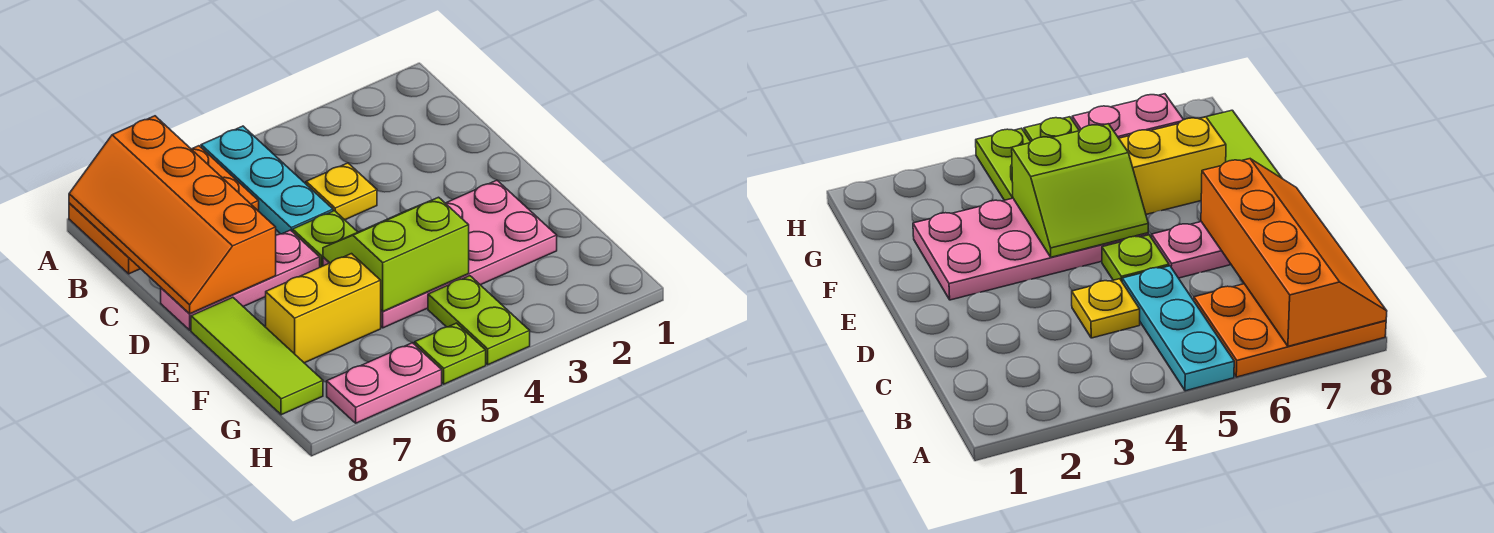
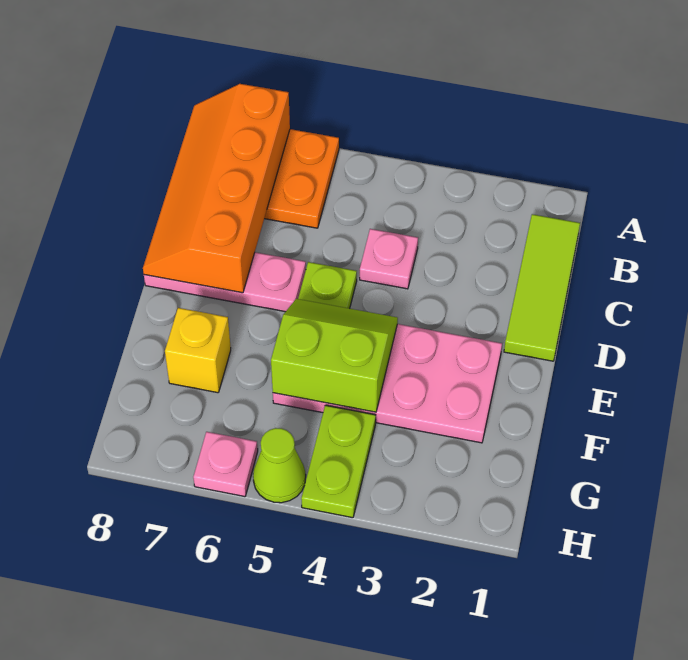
cyan 1x3 plate [201,126,333,234] -> none
yellow 1x1 plate [306,163,377,220] -> pink 1x1 plate [360,229,418,289]
lime 1x3 tile [191,297,323,415] -> lime 1x3 tile moved to [504,214,580,361]
yellow 1x2 brick [266,254,381,363] -> yellow 1x1 brick [165,308,231,393]
lime 1x1 plate [415,323,486,384] -> lime 1x1 cone [253,428,306,503]
pink 1x2 plate [327,343,442,423] -> pink 1x1 plate [193,432,258,497]

